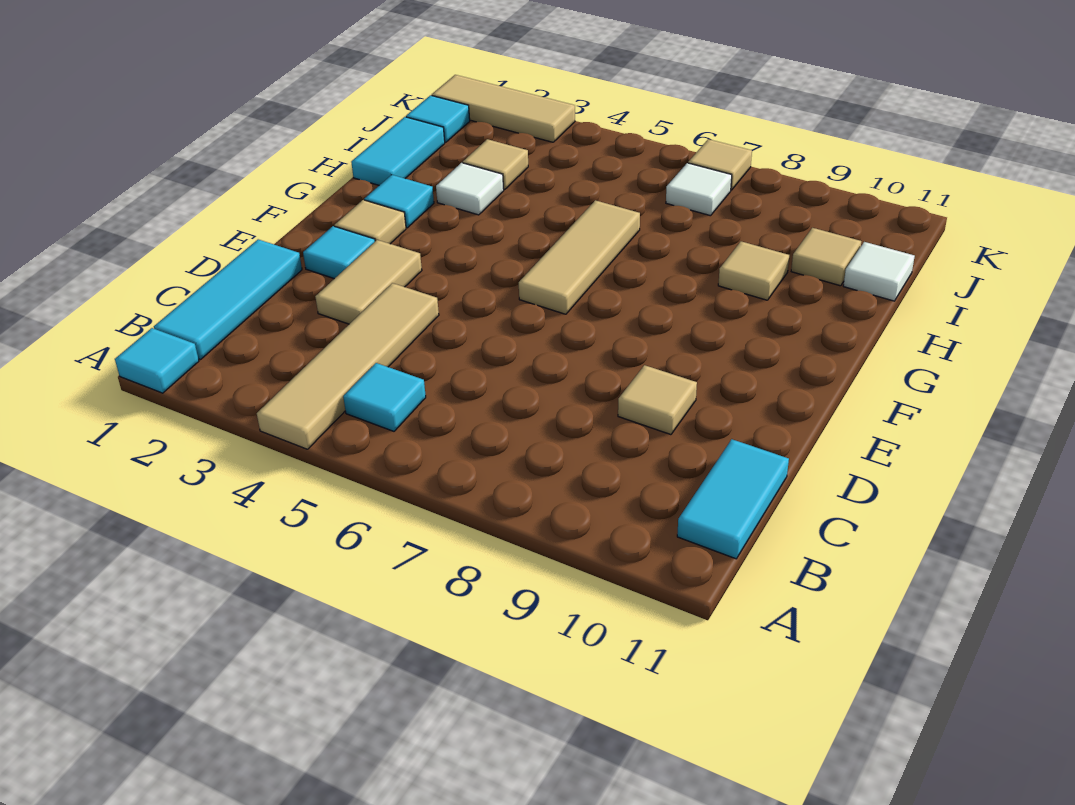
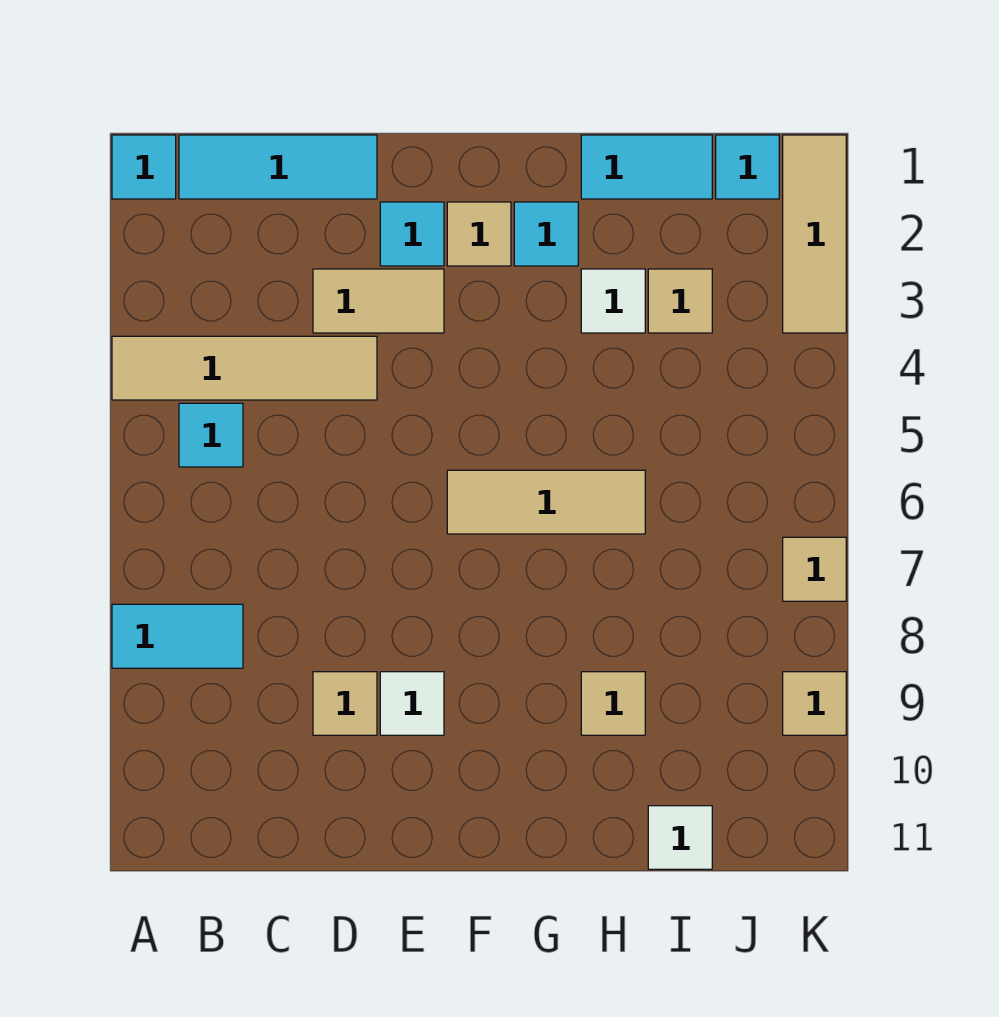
cyan 1x2 tile [677,439,789,559] -> cyan 1x2 tile moved to [112,604,243,668]
tan 1x1 tile [791,228,861,286] -> tan 1x1 tile moved to [783,672,846,735]
white 1x1 tile [666,163,732,216] -> white 1x1 tile moved to [380,672,444,735]

